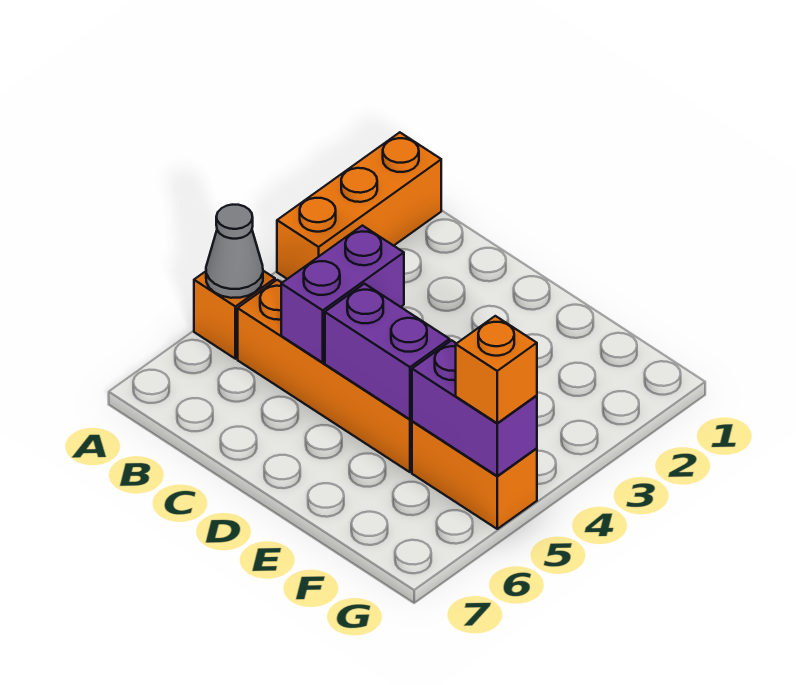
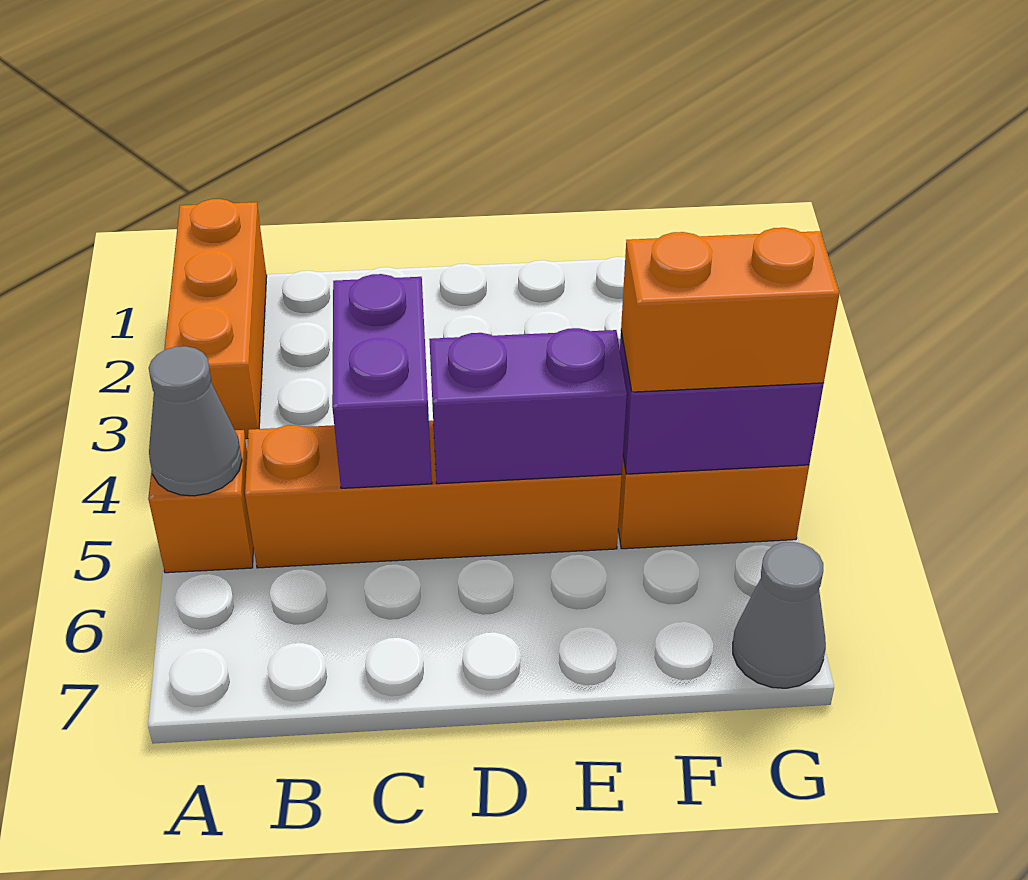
orange 1x1 brick [456,316,537,423] -> orange 1x2 brick [621,228,840,392]
none -> grey 1x1 cone [733,542,826,688]

